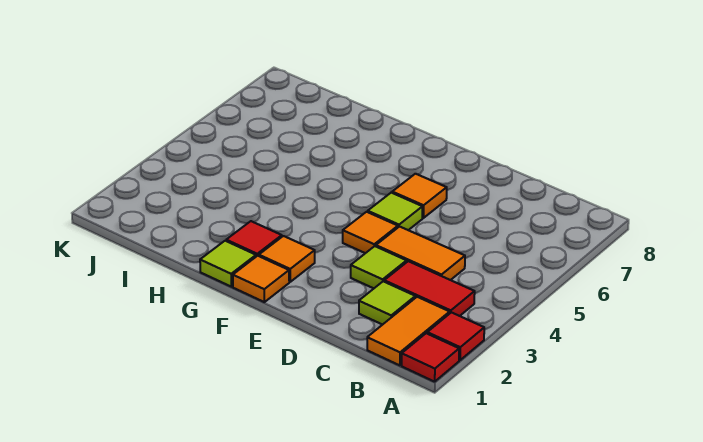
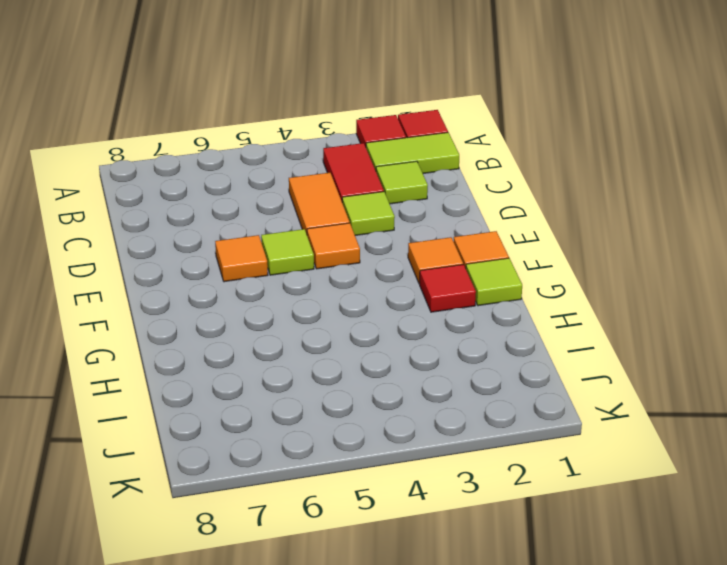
orange 1x2 tile [367,297,450,365] -> lime 1x2 tile [366,132,459,174]

